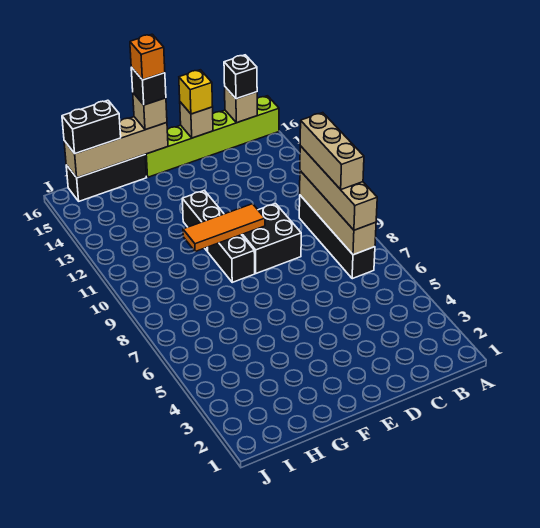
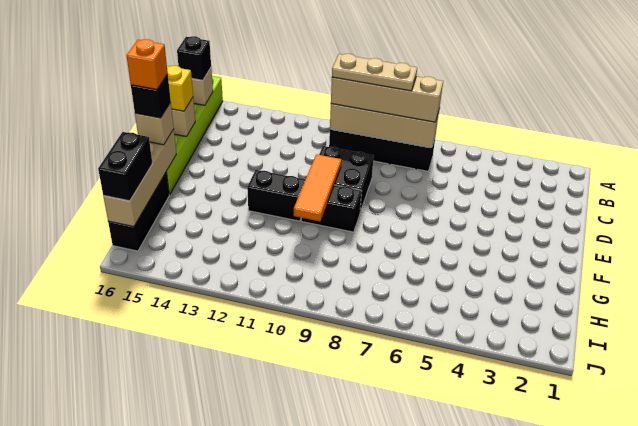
tan 1x3 brick [300,113,364,190] -> tan 1x3 plate [332,54,417,91]

